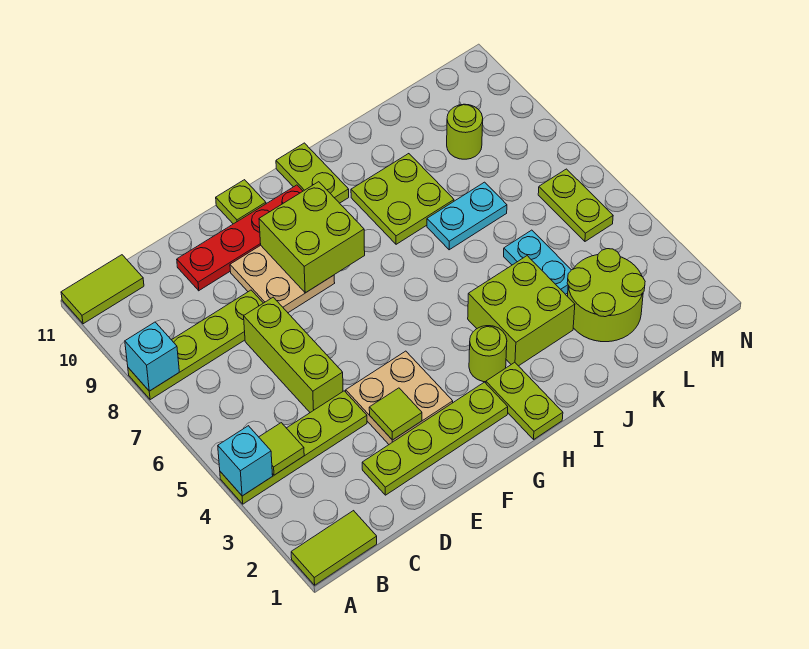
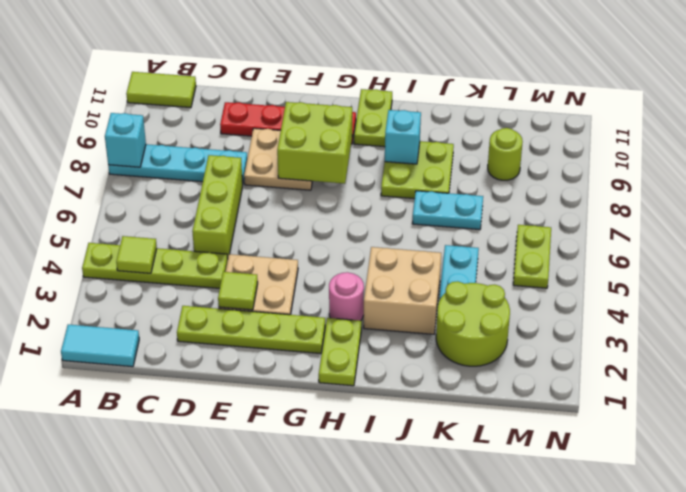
lime 1x2 tile [291,511,377,585] -> cyan 1x2 tile [61,324,139,367]
cyan 1x1 brick [218,426,273,496] -> cyan 1x1 brick moved to [385,110,421,164]
lime 1x4 plate [128,290,263,400] -> cyan 1x4 plate [108,144,247,182]
lime 1x1 plate [216,180,266,224] -> none
lime 1x1 round brick [469,326,507,382] -> pink 1x1 round brick [329,272,364,321]
lime 2x2 brick [468,256,575,366] -> tan 2x2 brick [364,247,441,334]

